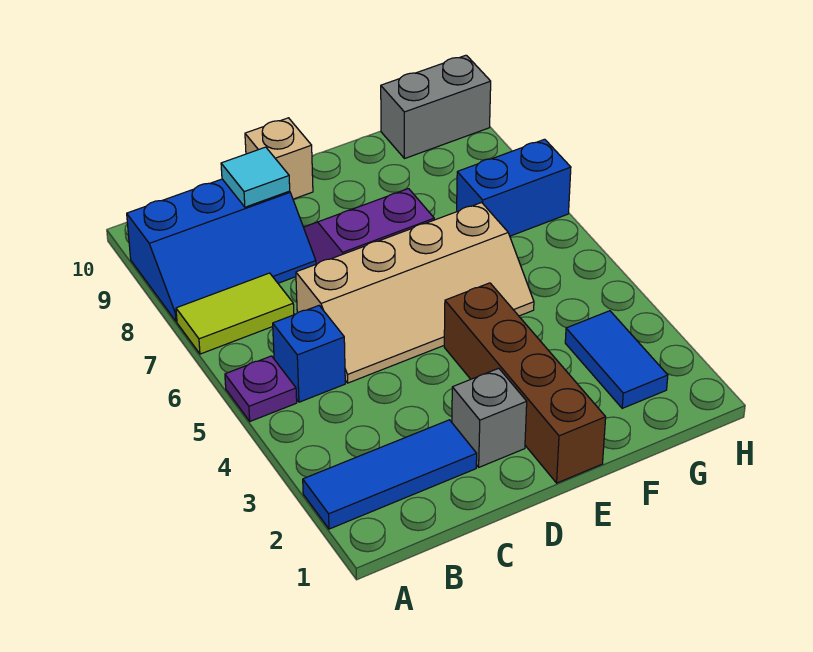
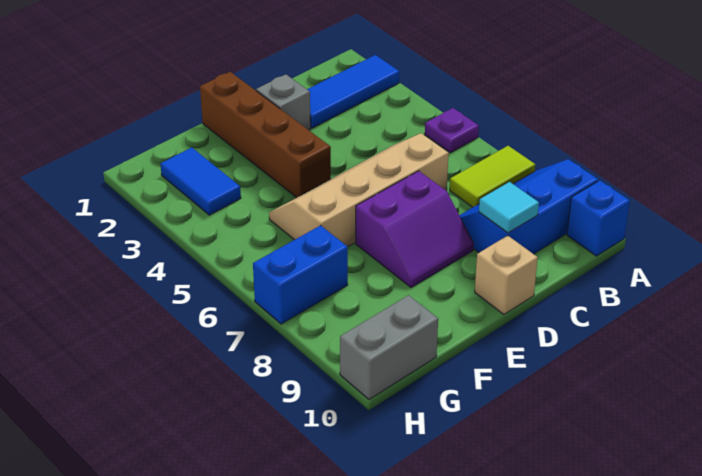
blue 1x1 brick [273,306,345,402] -> blue 1x1 brick moved to [567,180,630,256]

